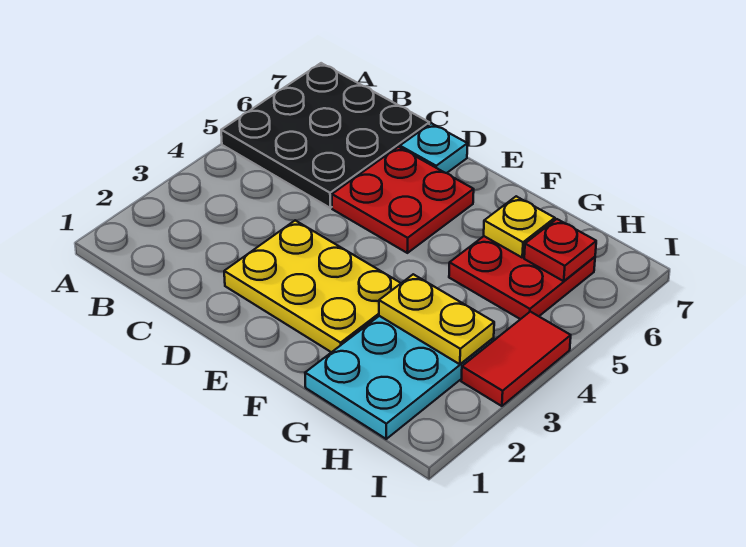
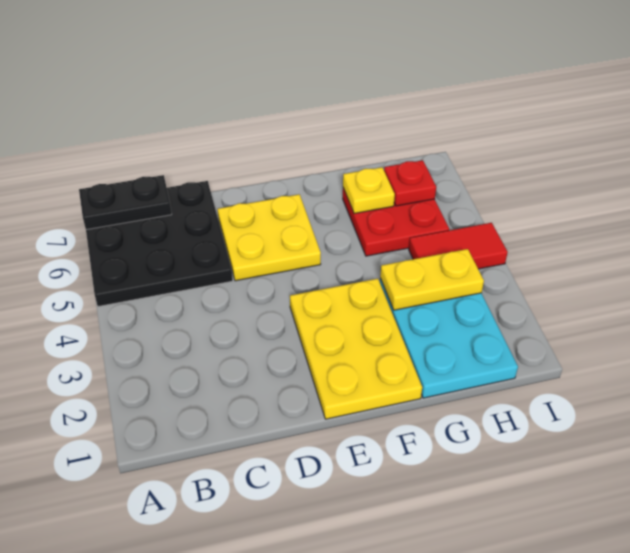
none -> black 1x2 plate [79,175,172,230]
yellow 2x3 plate [224,220,401,352] -> yellow 2x3 plate turned to [290,279,422,419]
red 2x2 plate [332,147,474,253] -> yellow 2x2 plate [218,194,321,281]
cyan 1x1 plate [400,123,468,173] -> none
red 1x2 tile [461,312,571,406] -> red 1x2 tile turned to [409,223,508,269]

